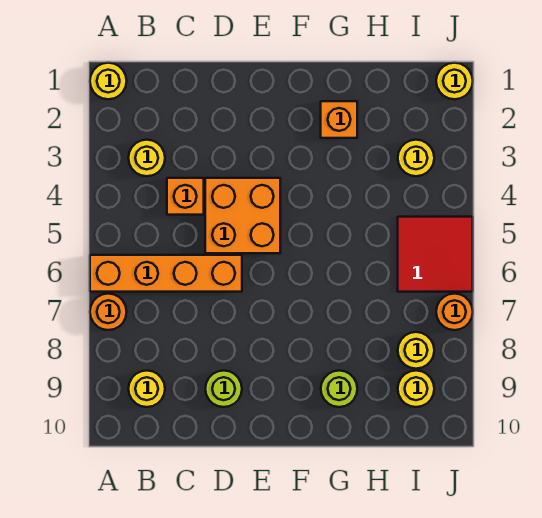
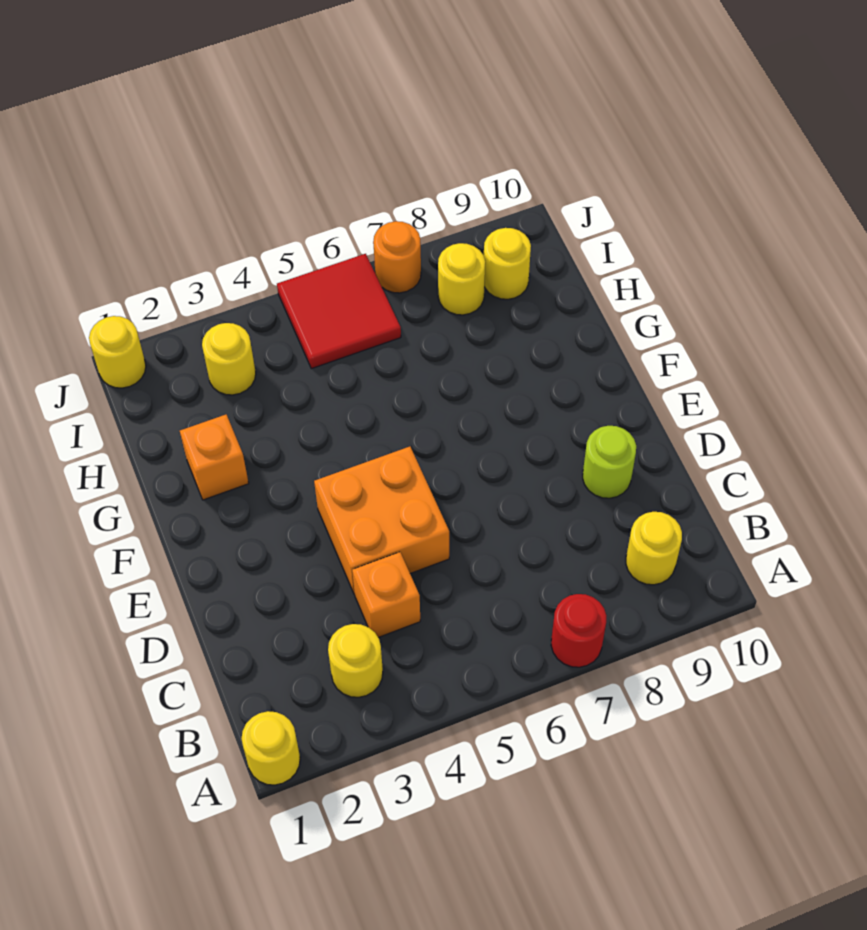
orange 1x4 brick [90,255,242,292] -> none
orange 1x1 round brick [90,294,127,330] -> red 1x1 round brick [551,594,606,667]
lime 1x1 round brick [321,371,357,407] -> none

